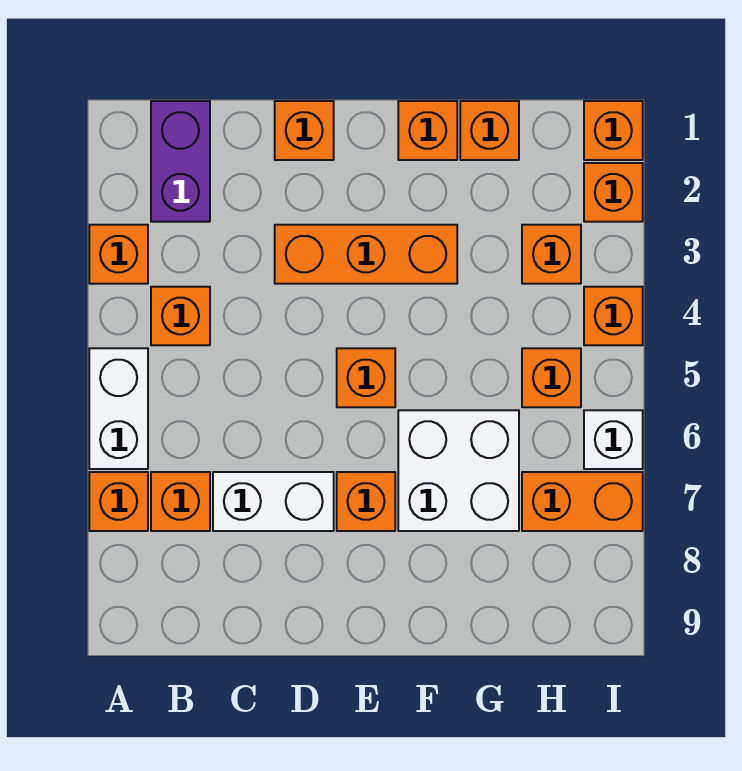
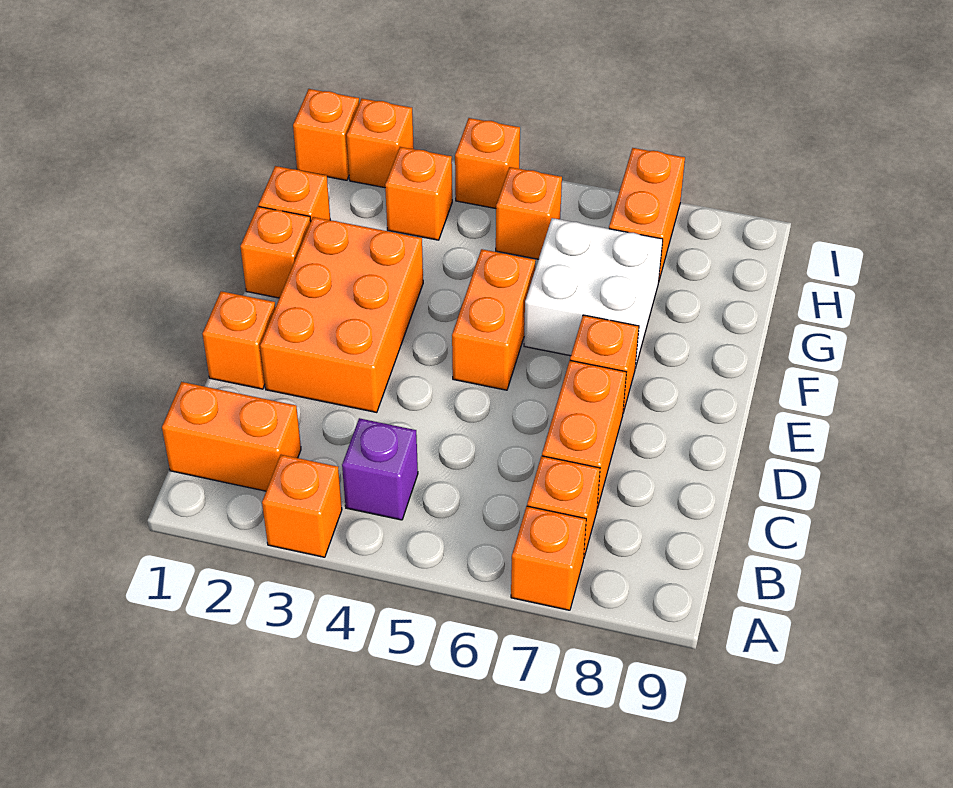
white 1x2 brick [89,348,148,469] -> none
purple 1x2 brick [151,101,210,222] -> orange 1x2 brick [162,382,301,491]
orange 1x1 brick [151,287,210,345] -> purple 1x1 brick [342,418,418,520]
white 1x2 brick [213,472,334,531] -> orange 1x2 brick [542,361,626,508]
orange 1x3 brick [275,225,457,284] -> orange 2x3 brick [260,217,423,413]
orange 1x1 brick [337,348,395,407] -> orange 1x2 brick [452,249,536,390]
white 1x1 brick [584,410,643,469] -> none

